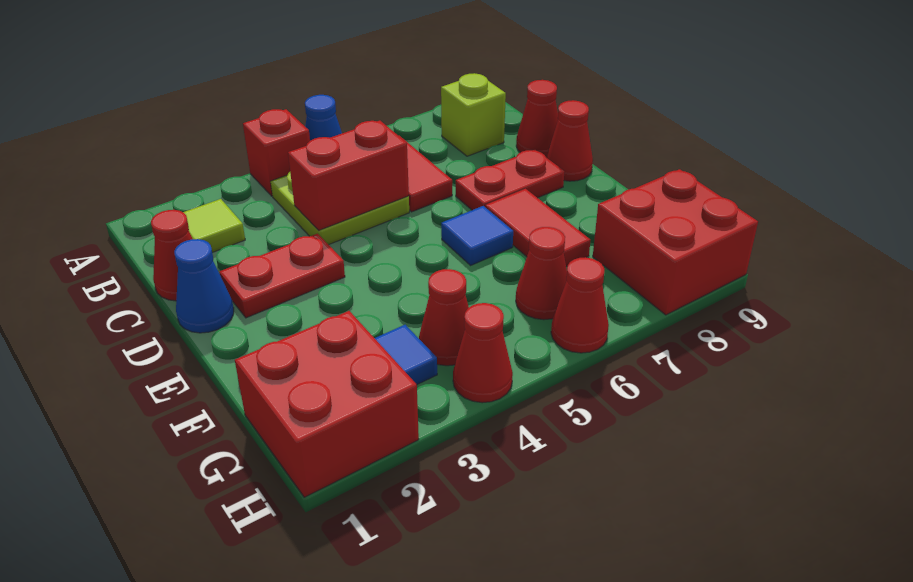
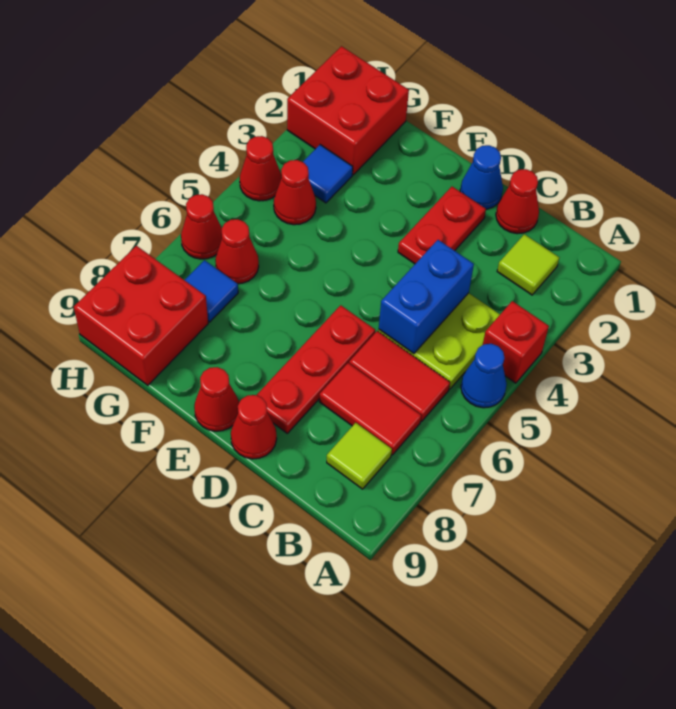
lime 1x1 brick [441,73,506,156] -> lime 1x1 tile [327,423,392,489]
red 1x2 brick [288,121,409,230] -> blue 1x2 brick [379,240,474,354]
red 1x1 cone [516,80,558,157] -> red 1x1 cone moved to [194,367,239,431]
red 1x2 plate [456,150,565,210] -> red 1x3 plate [257,305,375,433]
blue 1x1 tile [441,206,513,265] -> blue 1x1 tile moved to [185,260,238,322]
red 1x2 tile [485,189,591,266] -> red 1x2 tile moved to [319,363,421,455]

